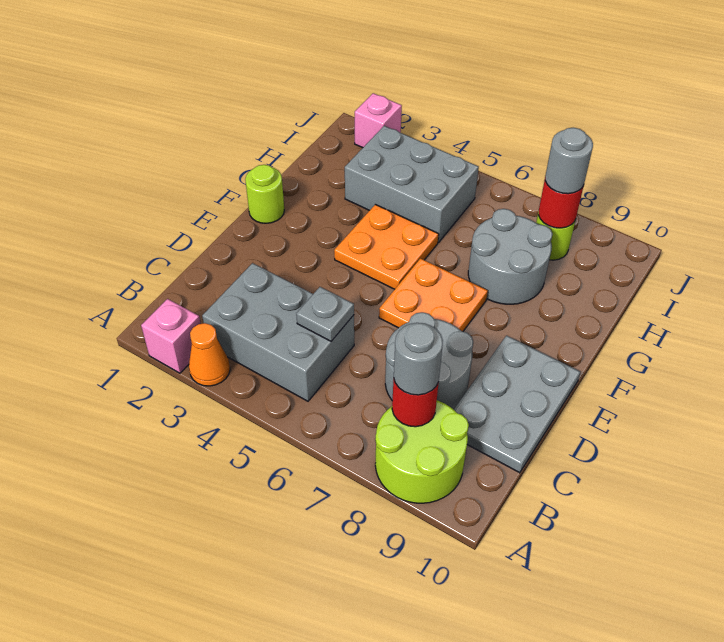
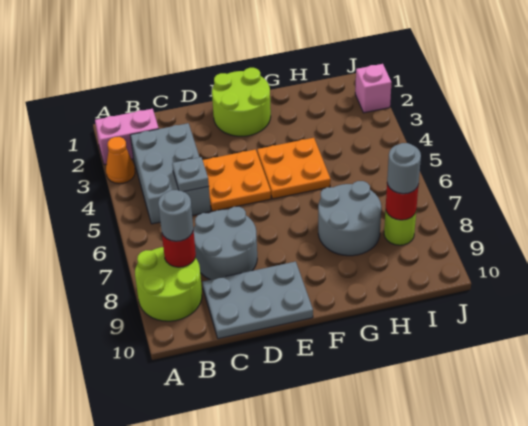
pink 1x1 brick [141,299,201,373] -> pink 1x2 brick [95,109,159,165]
orange 2x2 plate [379,259,488,331] -> orange 2x2 plate moved to [203,149,271,211]
lime 1x1 round brick [245,165,284,223] -> lime 2x2 round brick [212,68,271,136]
grey 2x3 brick [345,126,479,242] -> none

